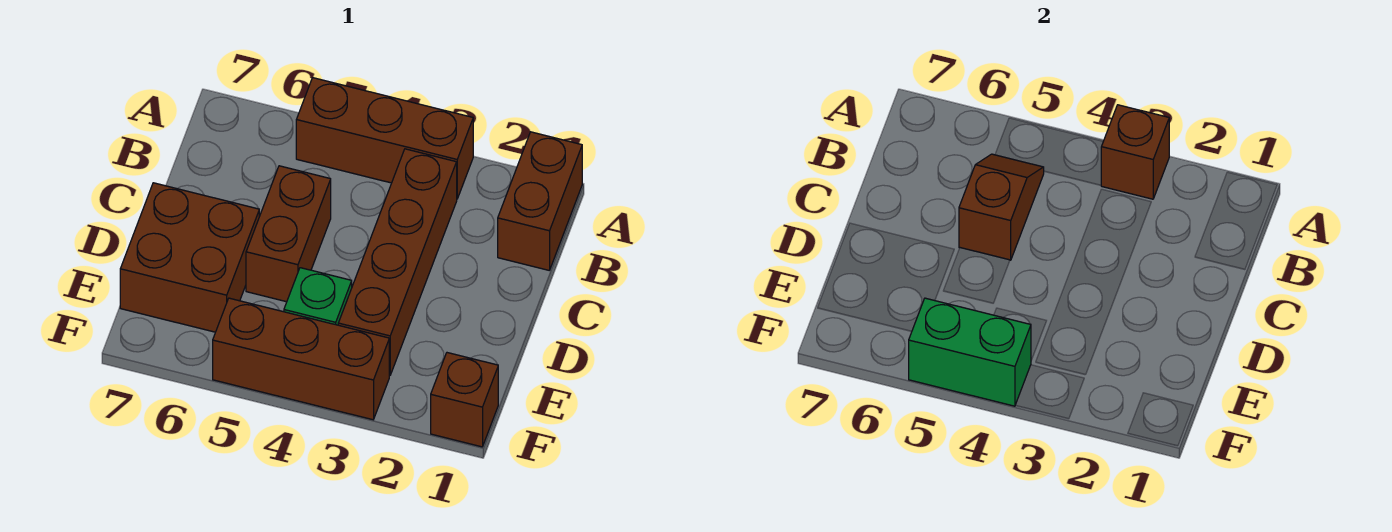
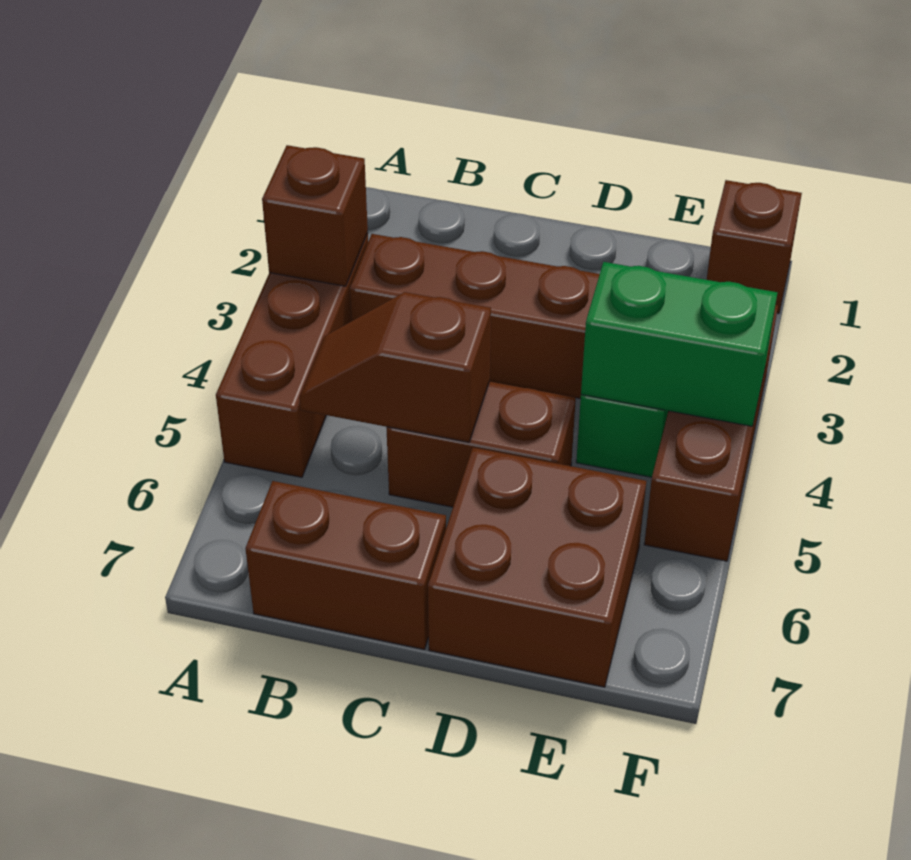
brown 1x2 brick [498,132,582,270] -> brown 1x2 brick moved to [245,481,446,649]
green 1x2 brick [909,298,1031,406] -> green 1x2 brick turned to [581,262,777,427]

